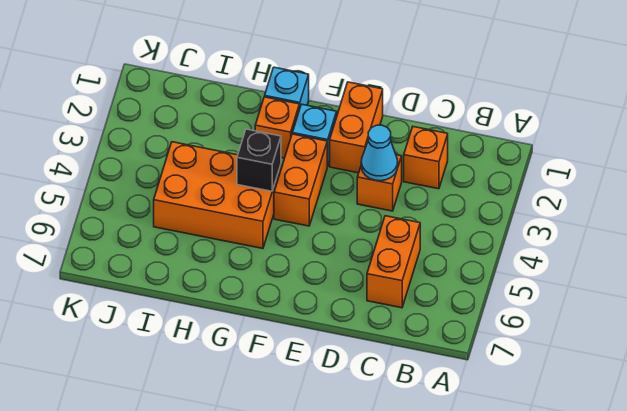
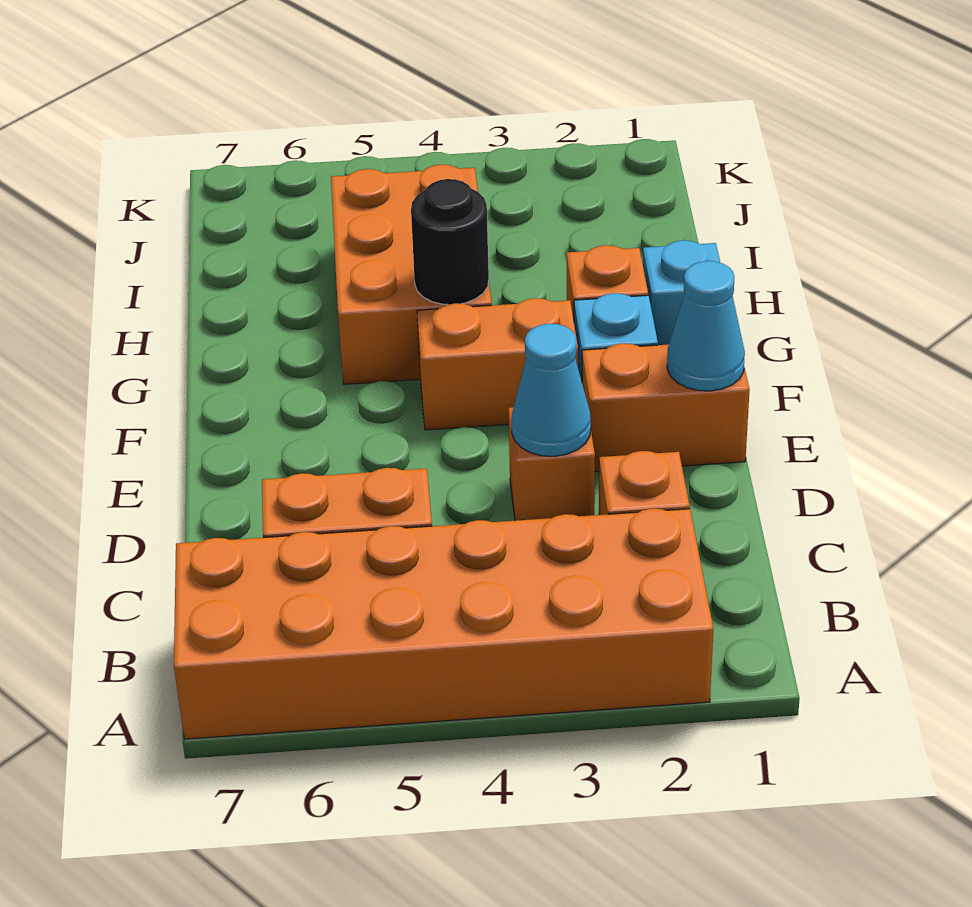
none -> orange 2x6 brick [174,508,713,739]
none -> cyan 1x1 cone [667,261,745,391]
black 1x1 brick [237,129,281,191] -> black 1x1 round brick [411,179,489,305]

